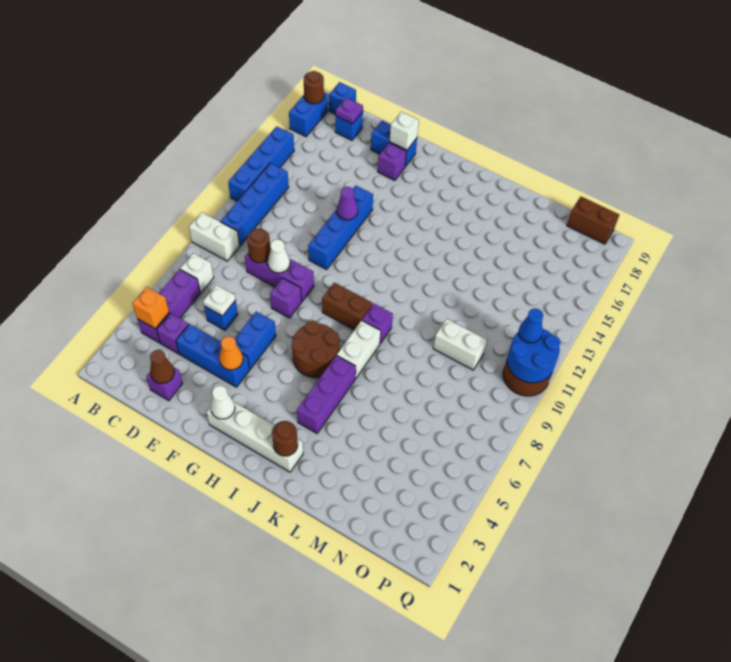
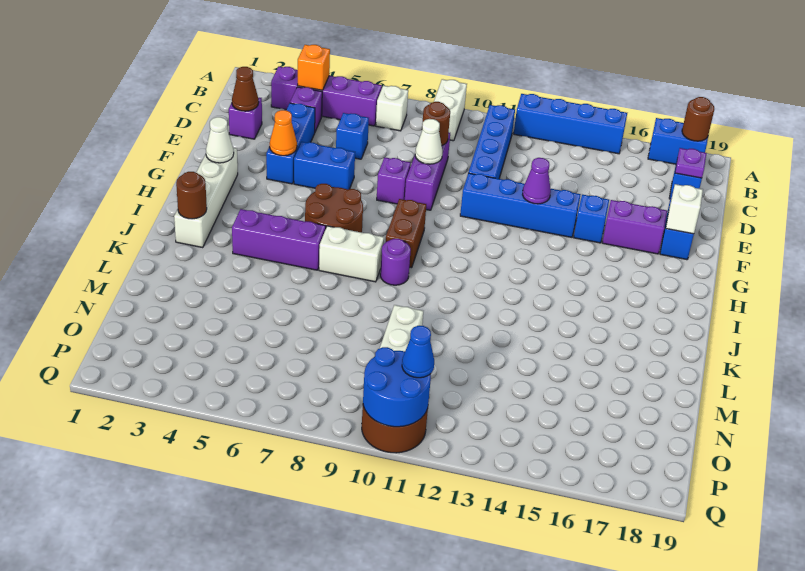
purple 1x3 brick [137,269,200,343] -> purple 1x4 brick [271,67,382,126]
blue 1x4 brick [221,163,289,246] -> blue 1x4 brick turned to [468,105,515,179]
blue 1x1 brick [329,82,356,114] -> blue 1x1 brick moved to [574,195,609,243]
white 1x1 plate [203,285,236,316] -> none
purple 1x1 brick [378,143,406,180] -> purple 1x2 brick [602,200,667,254]
purple 1x1 brick [362,304,393,344] -> purple 1x1 round brick [380,239,411,285]
brown 1x2 brick [567,197,619,244] -> none

